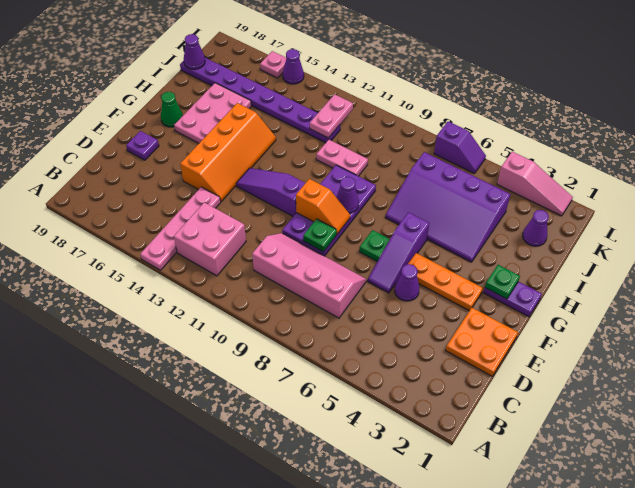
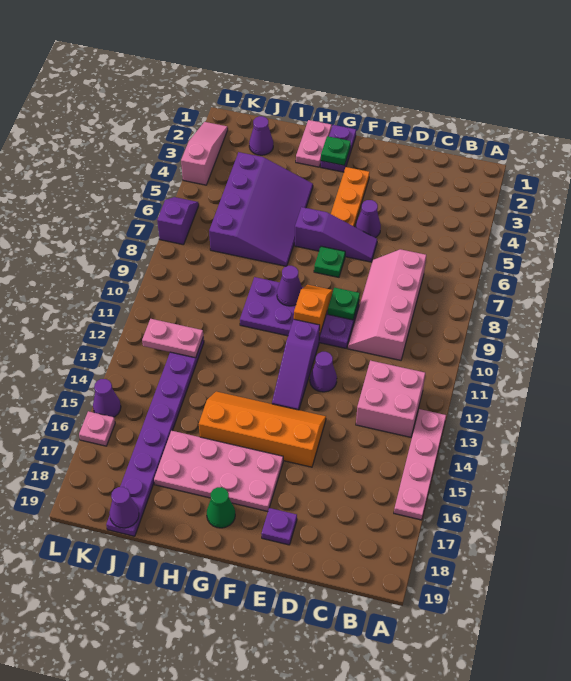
pink 1x4 plate [140,187,221,270] -> pink 1x4 plate turned to [394,409,446,520]
orange 2x2 plate [446,308,518,376] -> none
none -> purple 1x1 cone [310,352,337,392]
pink 2x3 plate [174,83,251,143] -> pink 2x4 plate [154,431,283,512]
pink 1x2 plate [316,140,368,176] -> pink 1x2 plate moved to [296,120,332,167]

